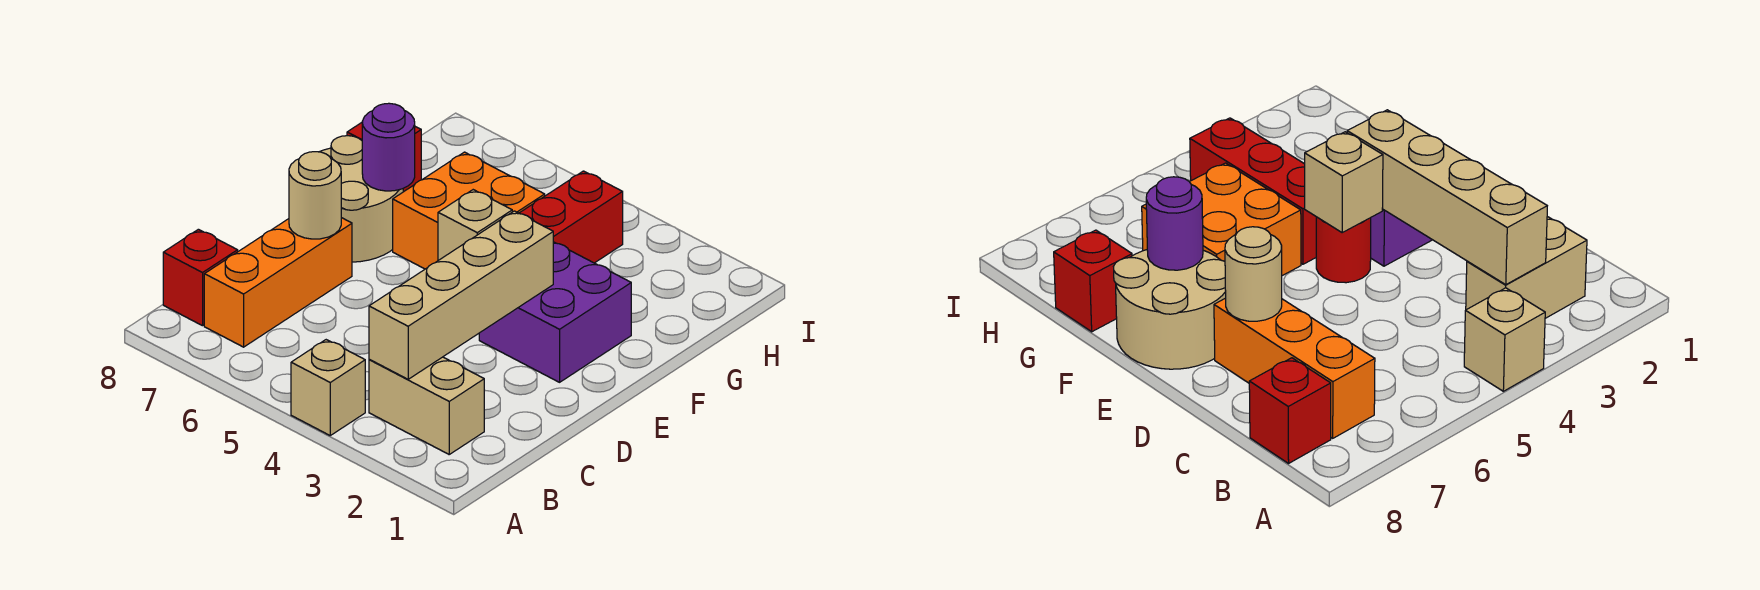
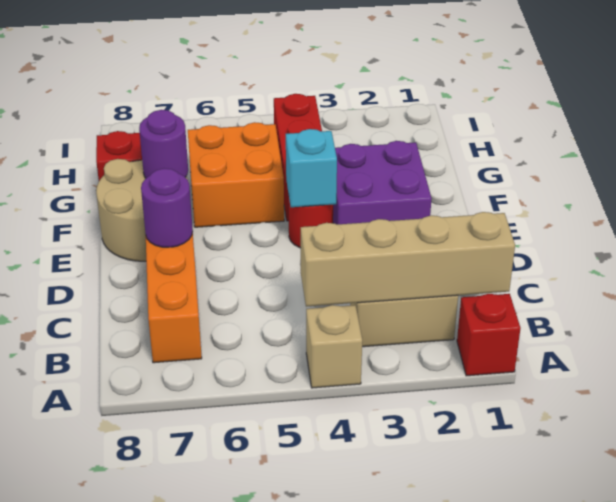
tan 1x4 brick [369,211,553,379] -> tan 1x4 brick turned to [301,212,515,307]
red 1x1 brick [163,229,238,326] -> red 1x1 brick moved to [457,294,521,376]
tan 1x1 round brick [289,152,341,239] -> purple 1x1 round brick [141,168,193,247]
tan 1x1 brick [438,190,512,260] -> cyan 1x1 brick [286,129,337,207]

